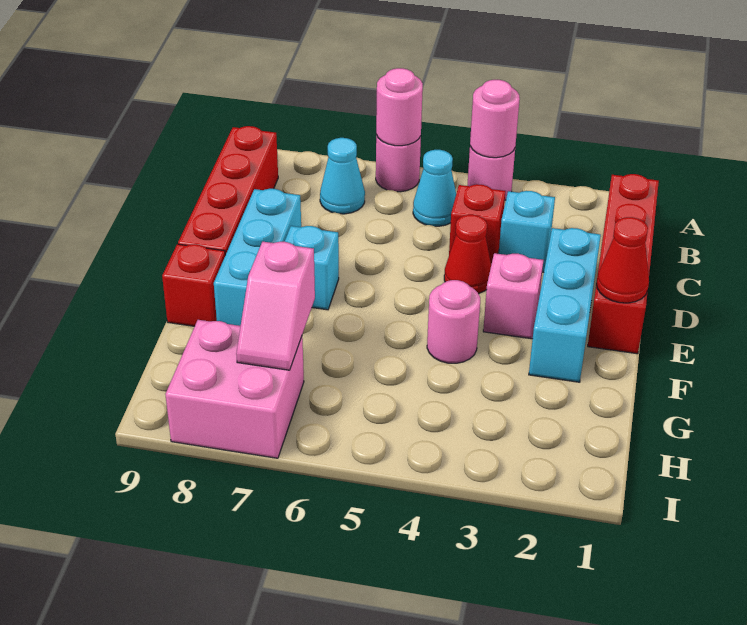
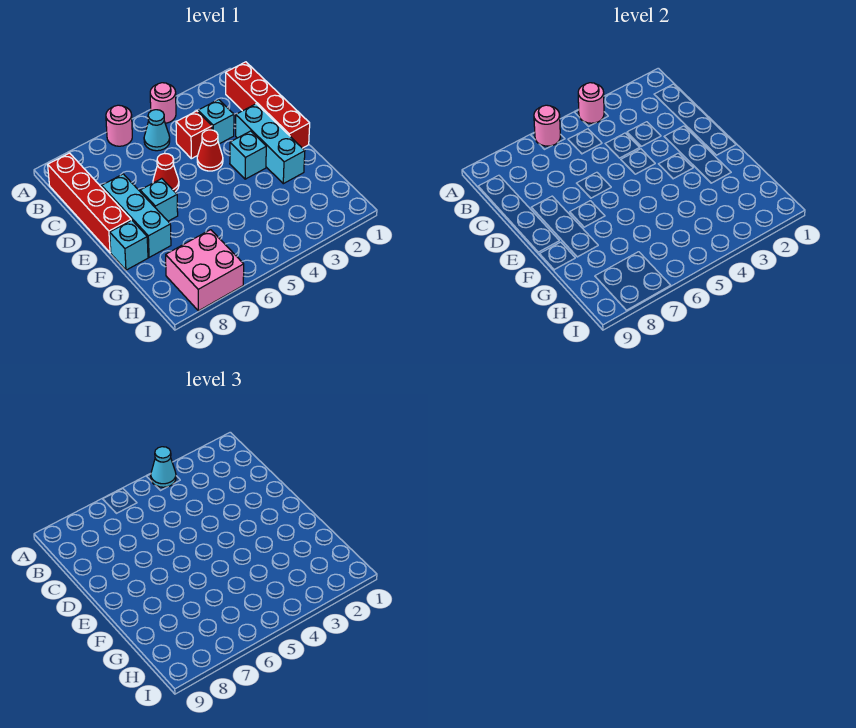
cyan 1x1 cone [320,138,365,214] -> cyan 1x1 cone moved to [151,447,176,487]
red 1x1 cone [597,217,649,303] -> red 1x1 cone moved to [153,153,179,192]
pink 1x1 brick [483,253,543,339] -> cyan 1x1 brick [230,131,266,179]
pink 1x1 round brick [427,280,480,363] -> none
red 1x1 brick [162,244,225,326] -> cyan 1x1 brick [110,220,148,270]
pink 1x2 slope [236,242,315,370] -> none

